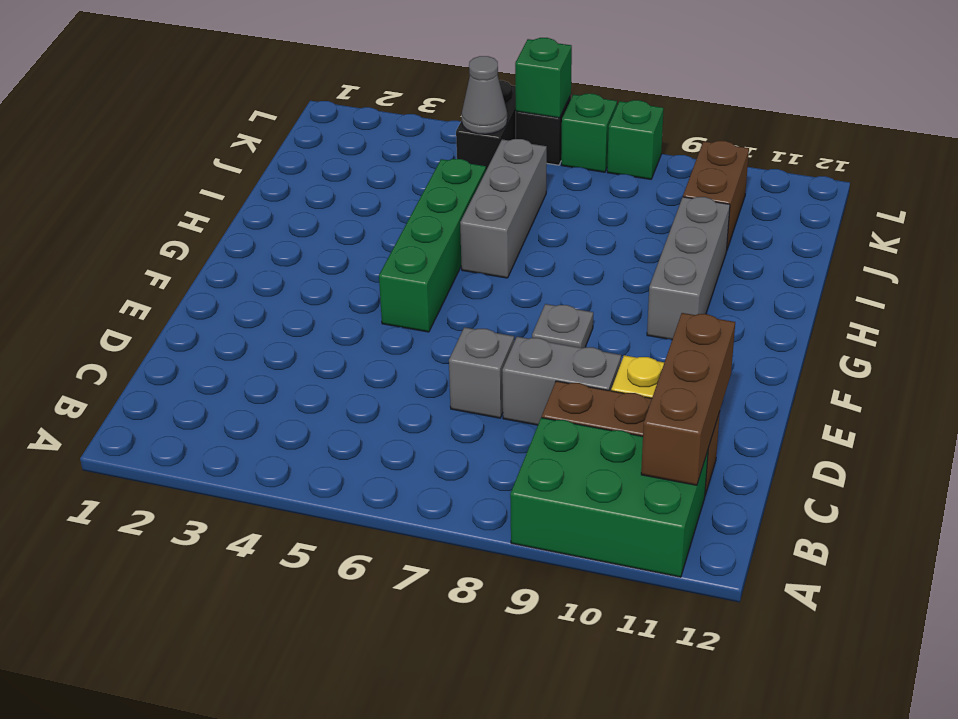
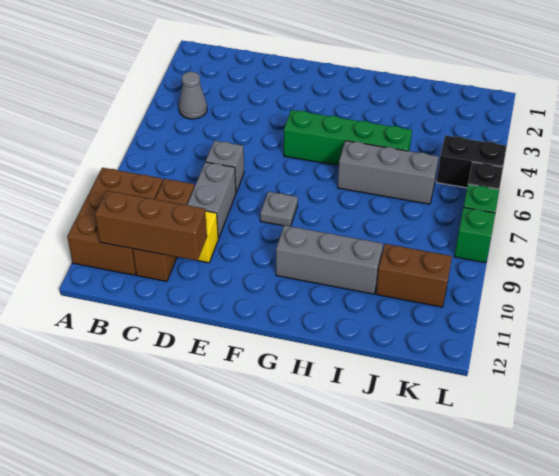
green 2x3 brick [510,418,708,577] -> brown 2x3 brick [67,168,163,275]
grey 1x1 cone [461,56,507,134] -> grey 1x1 cone moved to [179,72,207,119]
green 1x1 brick [515,38,572,118] -> none

